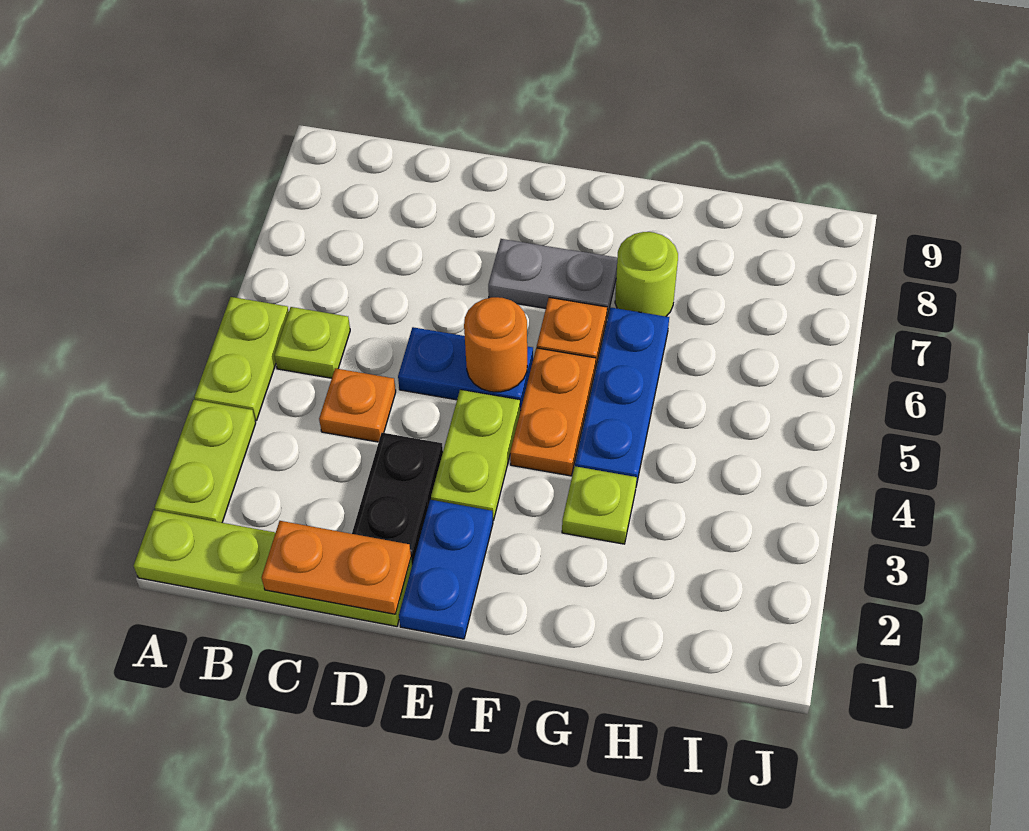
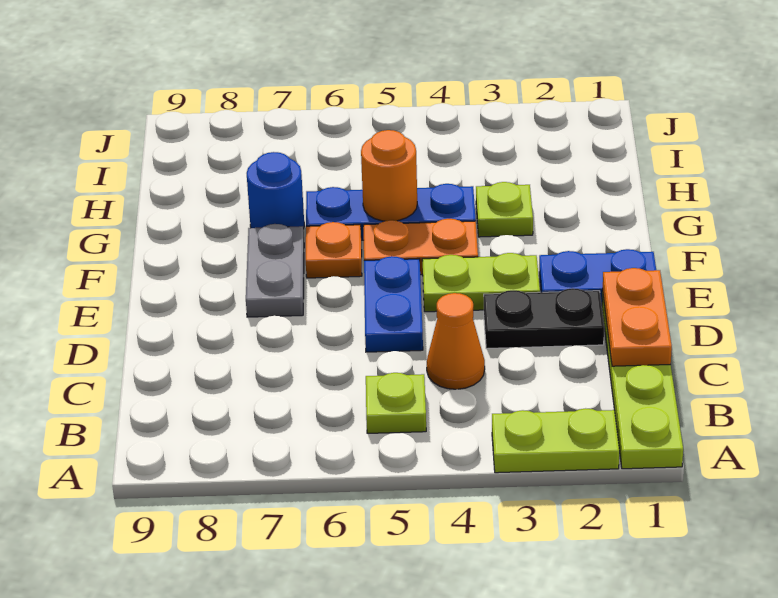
lime 1x2 plate [194,297,289,421] -> none
orange 1x1 plate [319,368,396,442] -> orange 1x1 cone [427,293,485,389]
orange 1x1 round brick [464,297,527,392] -> orange 1x1 round brick moved to [361,130,417,221]
lime 1x1 round brick [615,232,678,316] -> blue 1x1 round brick [247,152,304,229]

